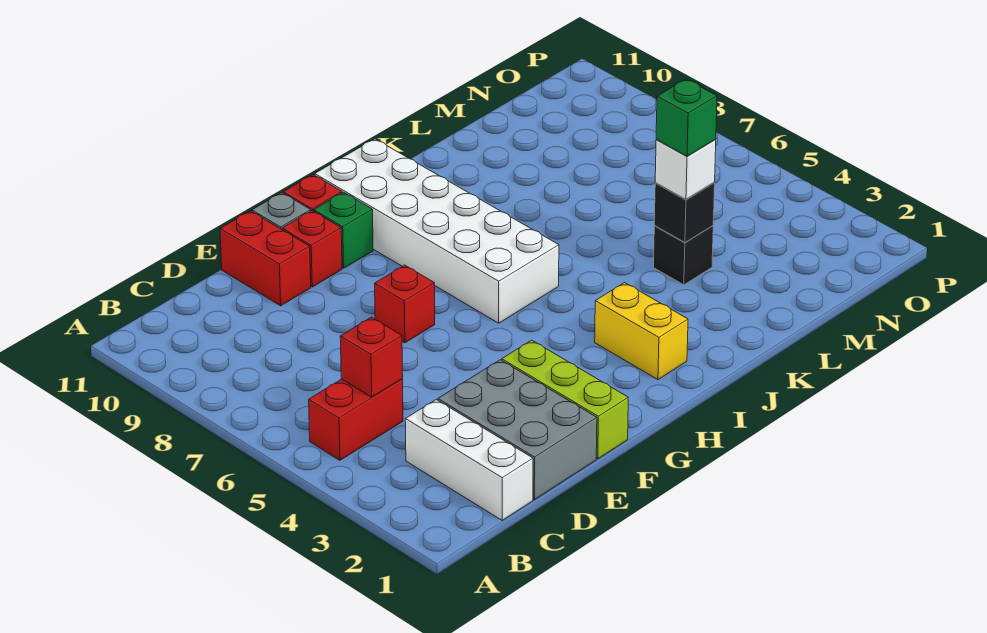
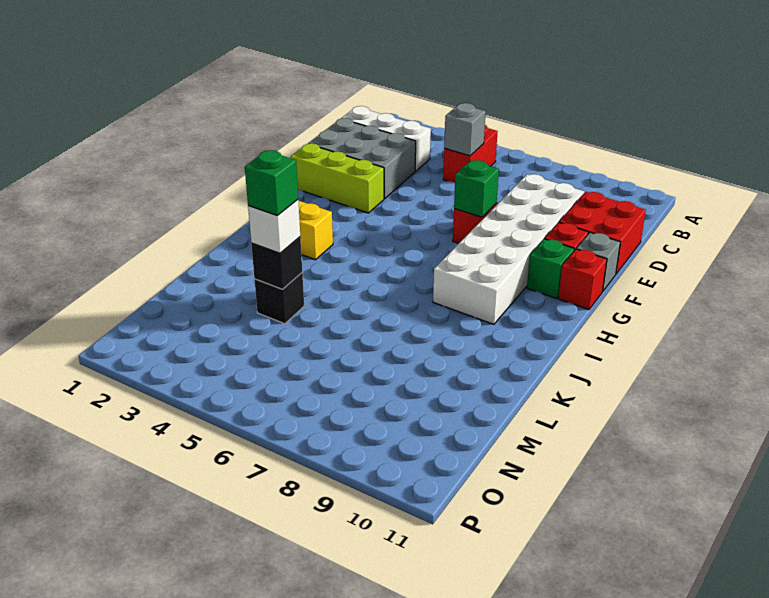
red 1x1 brick [340,317,403,397] -> grey 1x1 brick [444,103,486,156]
red 1x2 brick [220,211,311,306] -> red 2x2 brick [559,192,646,274]
none -> green 1x1 brick [454,160,499,217]
white 2x6 brick [315,139,559,323] -> white 2x6 brick turned to [433,174,584,324]

